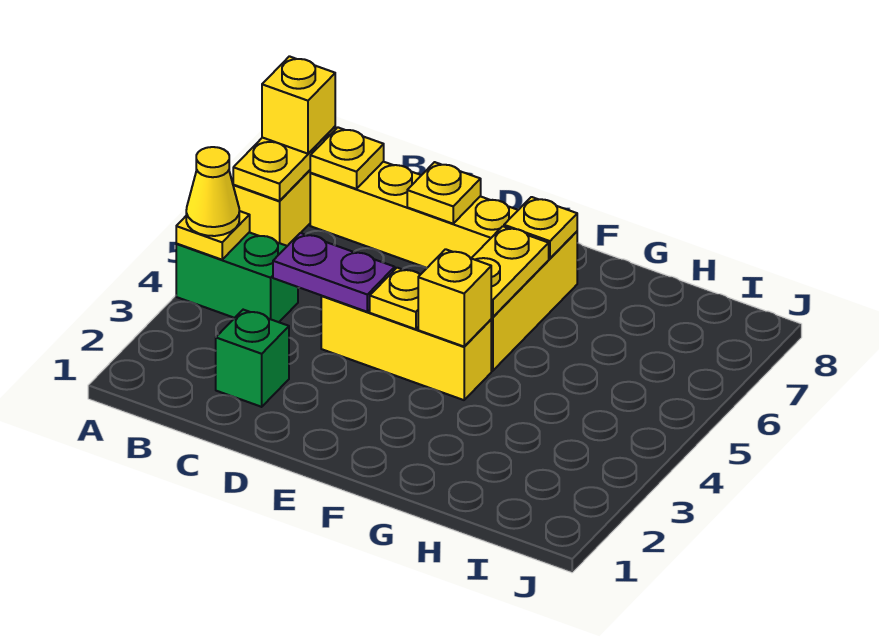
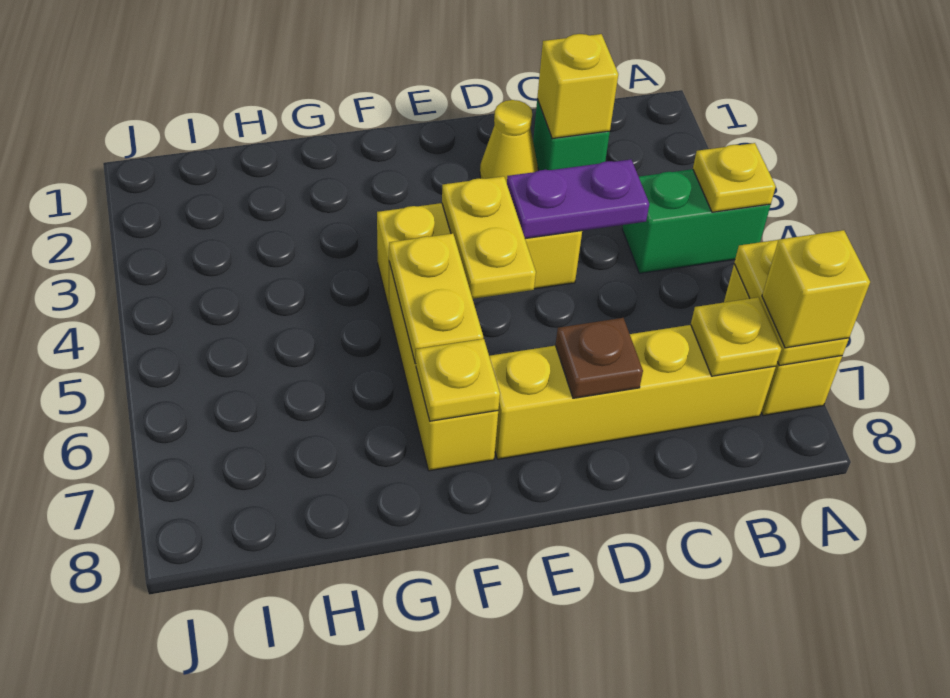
yellow 1x1 cone [186,147,239,236] -> yellow 1x1 cone moved to [480,100,538,183]
yellow 1x1 plate [407,162,481,224] -> brown 1x1 plate [555,318,643,398]
yellow 1x1 plate [370,268,420,329] -> yellow 1x2 plate [442,176,536,299]
yellow 1x1 brick [418,249,491,346] -> yellow 1x1 brick moved to [537,34,618,139]

